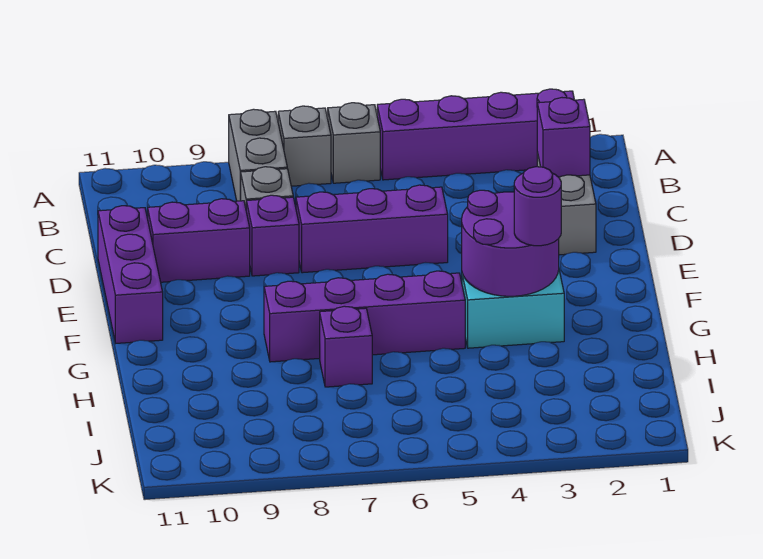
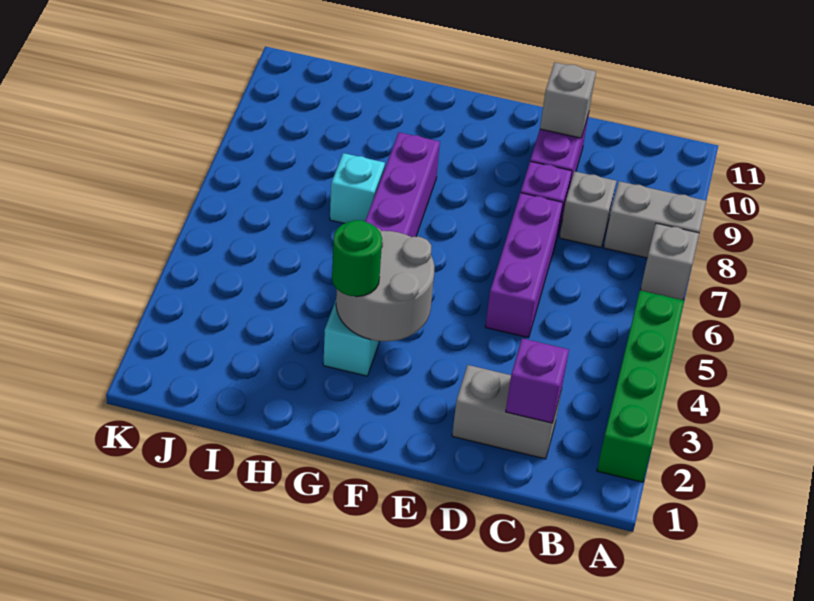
purple 1x4 brick [377,89,574,180] -> green 1x4 brick [597,291,684,482]
grey 1x1 brick [328,103,380,183] -> grey 1x1 brick moved to [540,62,596,138]
purple 1x3 brick [98,206,163,343] -> none
purple 2x2 round brick [462,190,559,296] -> grey 2x2 round brick [336,228,435,341]
purple 1x1 round brick [514,167,561,246] -> green 1x1 round brick [332,220,382,297]
purple 1x1 brick [320,306,372,387] -> cyan 1x1 brick [330,153,385,223]

